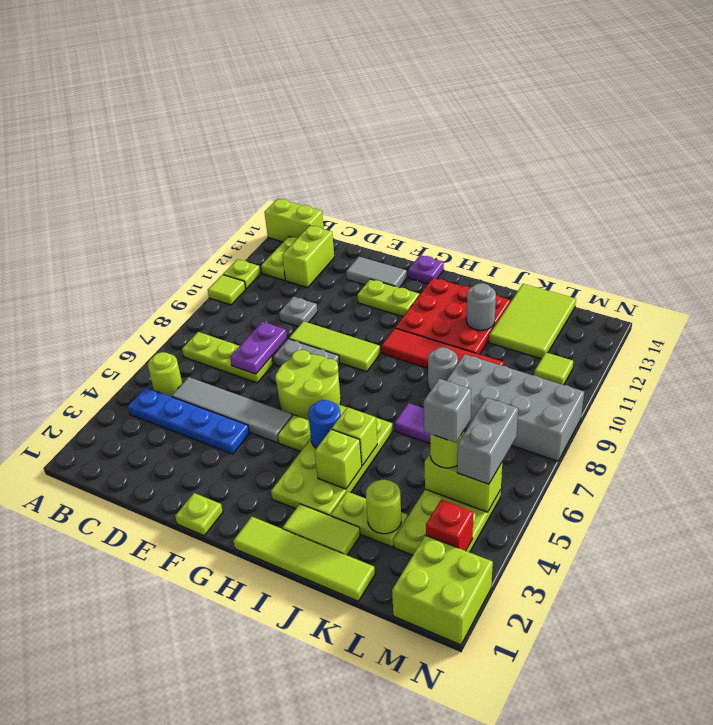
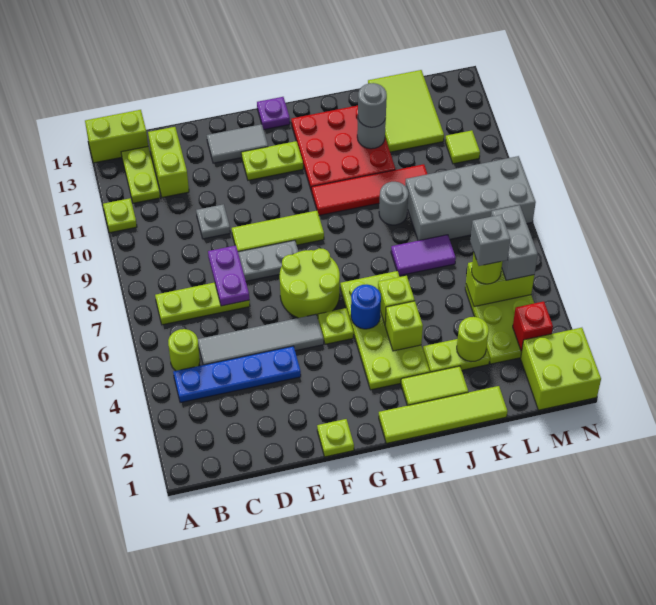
lime 1x1 tile [208,275,246,305] -> none
none -> grey 1x1 round brick [358,83,387,127]

